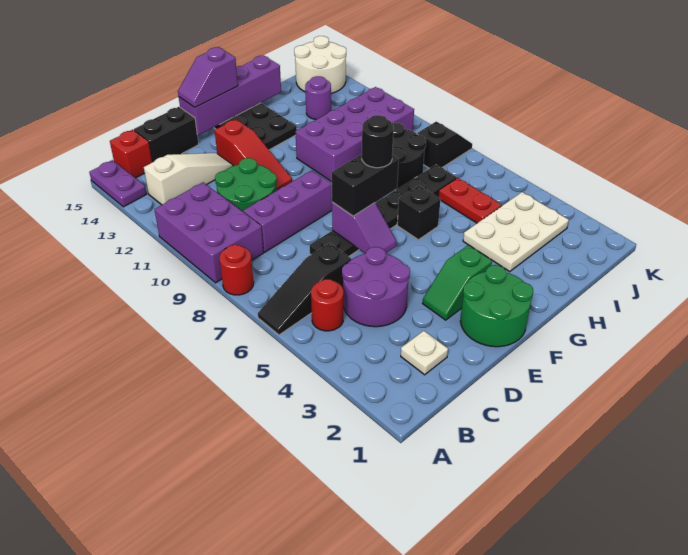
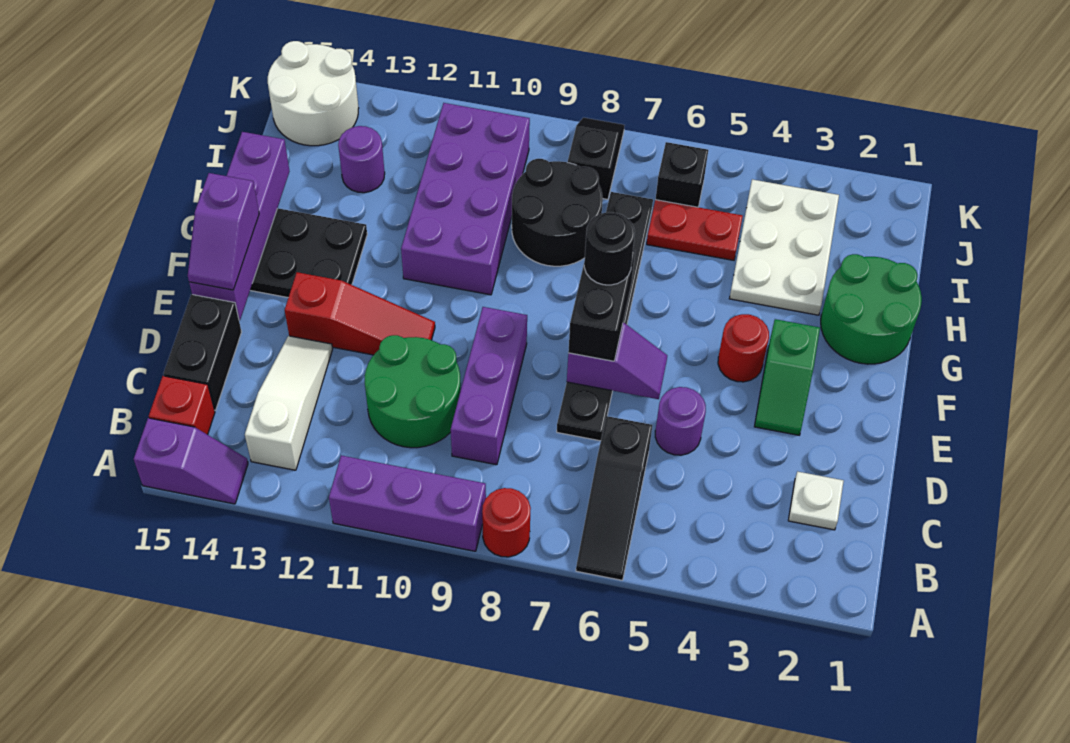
purple 2x3 brick [154,182,264,283] -> purple 1x3 brick [329,455,486,551]
purple 1x2 plate [89,160,147,207] -> purple 1x2 slope [134,418,248,504]
red 1x1 round brick [311,279,343,331] -> red 1x1 round brick moved to [718,314,769,382]
purple 2x2 round brick [342,247,410,327] -> purple 1x1 round brick [655,387,706,455]
green 2x2 round brick [460,265,533,347] -> green 2x2 round brick moved to [821,254,922,364]
black 1x1 brick [397,186,441,240] -> black 1x1 brick moved to [656,142,708,207]

